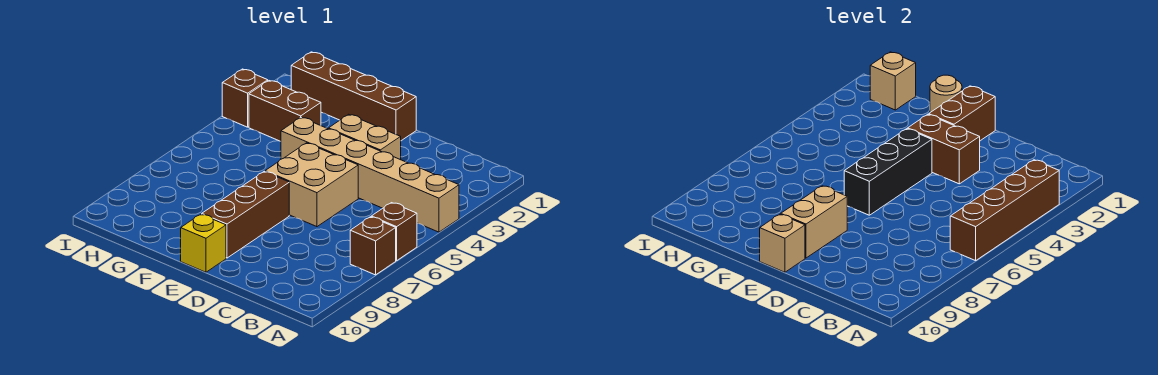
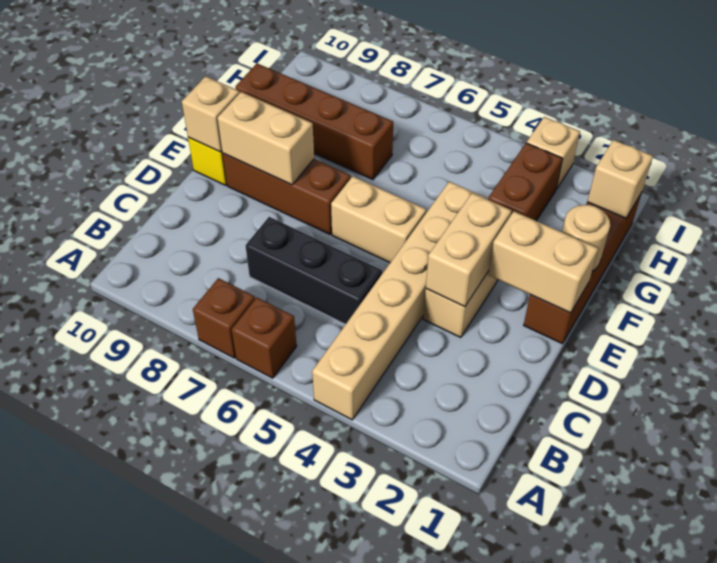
brown 1x4 brick [950,160,1059,261] -> brown 1x4 brick moved to [235,64,393,180]
brown 1x2 brick [908,114,980,184] -> tan 1x2 brick [426,193,512,307]
tan 2x2 brick [265,143,358,227] -> tan 1x2 brick [331,176,426,263]
brown 1x2 brick [929,86,995,141] -> tan 1x2 brick [488,211,598,313]
black 1x3 brick [844,129,932,215] -> black 1x3 brick moved to [245,217,382,324]
brown 1x1 brick [222,69,268,127] -> tan 1x1 brick [527,117,580,189]

